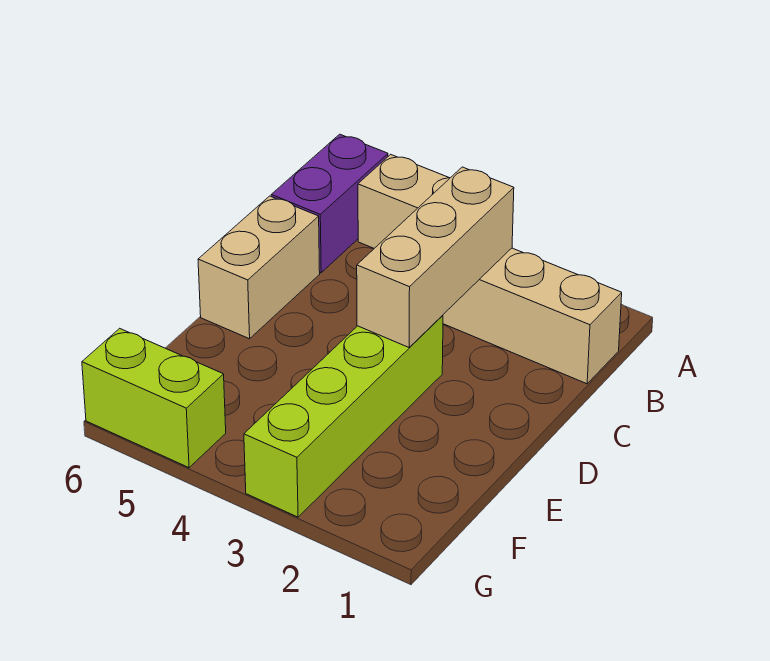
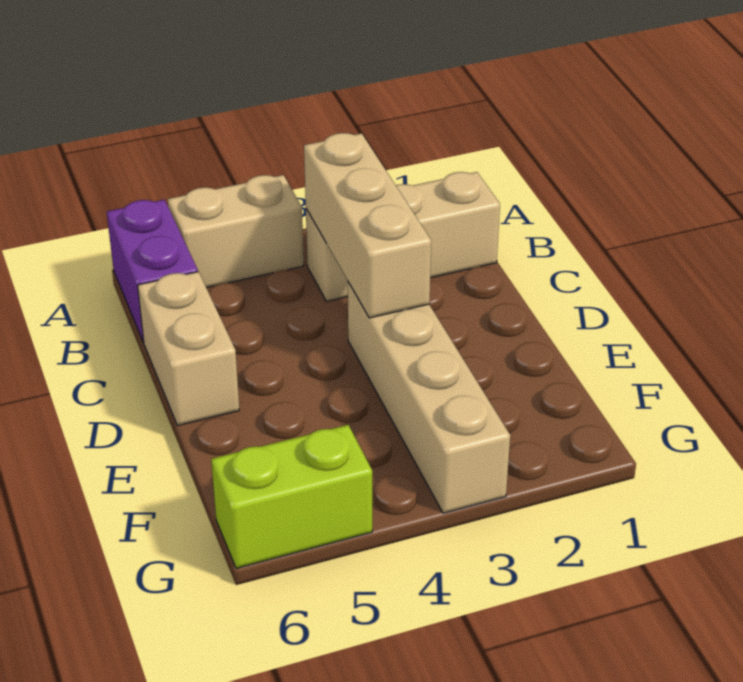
lime 1x4 brick [244,315,443,517] -> tan 1x4 brick [348,282,510,513]

